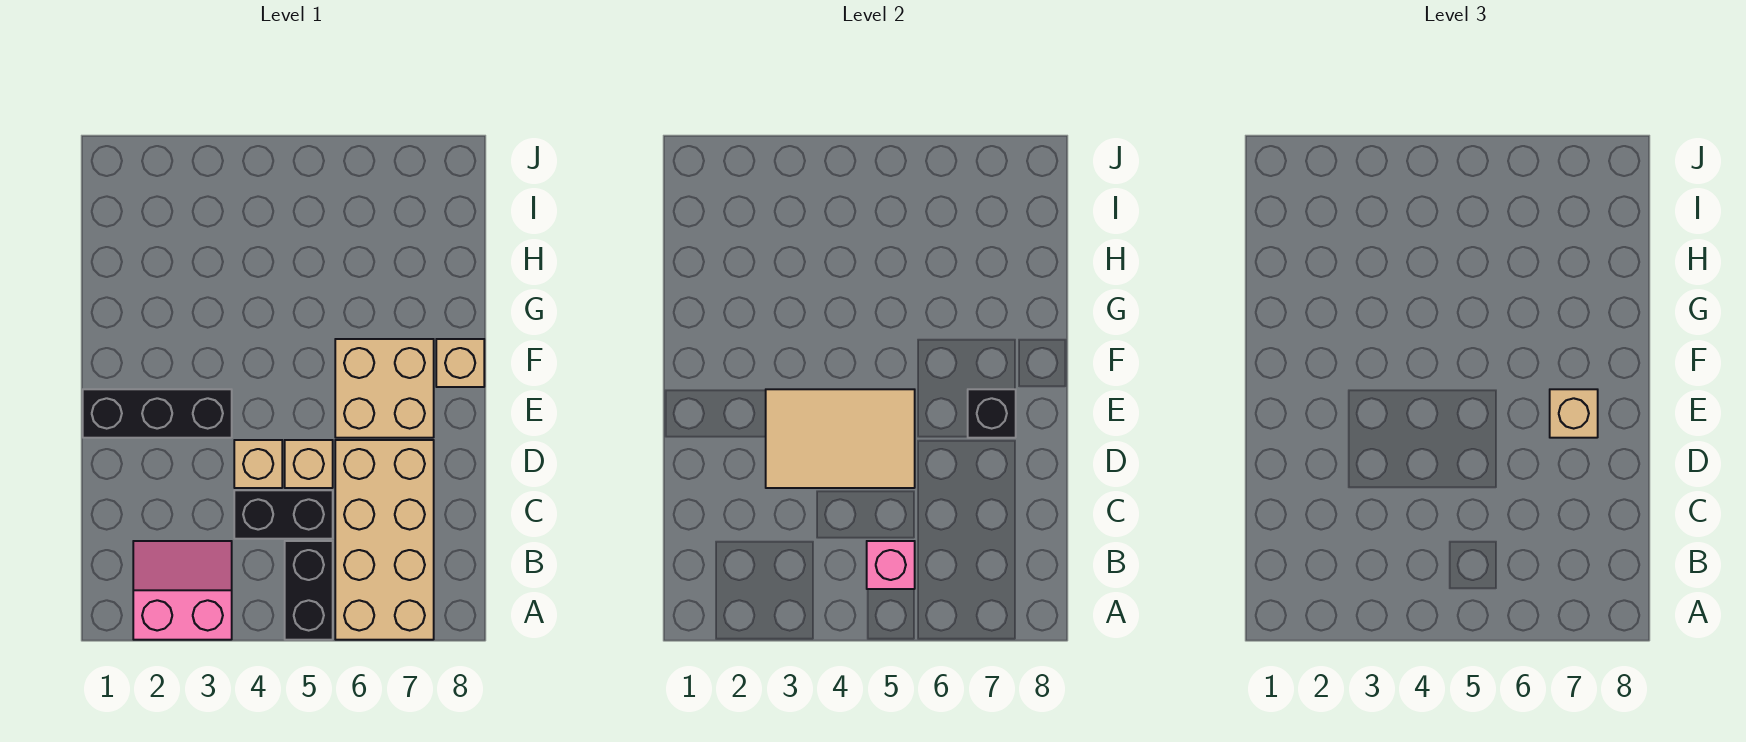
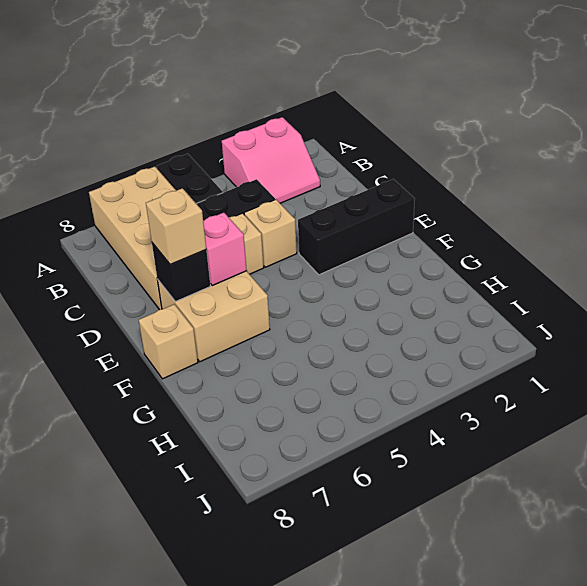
pink 1x1 brick [867,541,915,589] -> pink 1x1 brick moved to [203,213,247,285]
tan 2x3 tile [766,389,915,488] -> none

